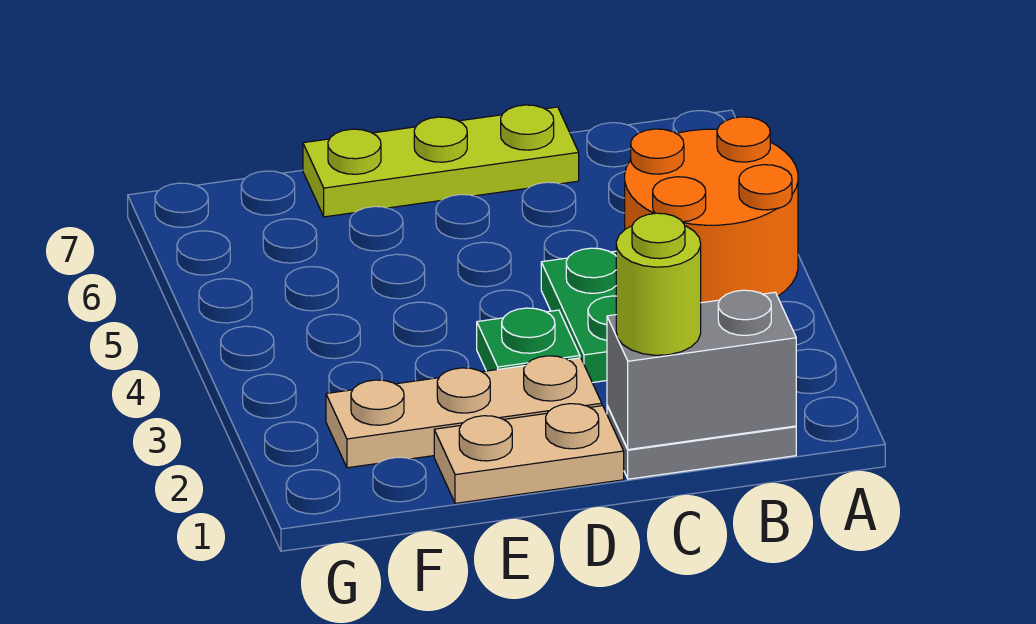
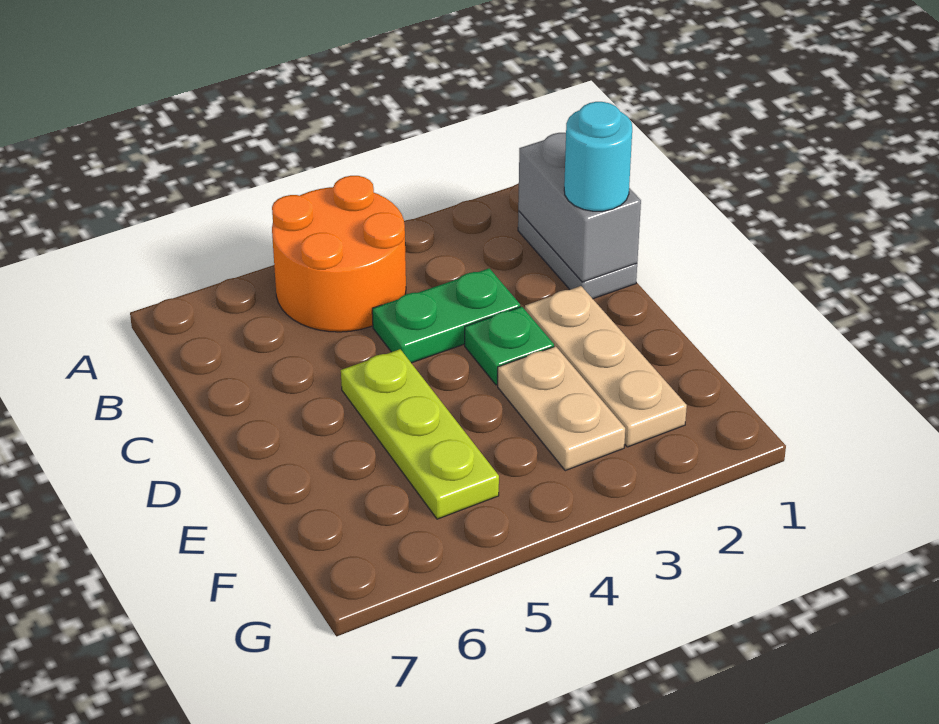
lime 1x1 round brick [616,213,701,355] -> cyan 1x1 round brick [564,102,632,211]
lime 1x3 plate [303,105,579,217] -> lime 1x3 plate moved to [341,349,499,519]
tan 1x2 plate [434,404,624,503] -> tan 1x2 plate moved to [498,346,625,471]

